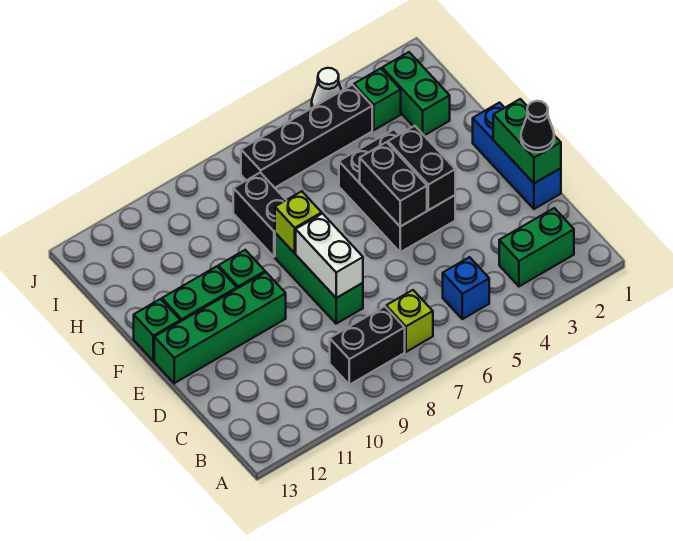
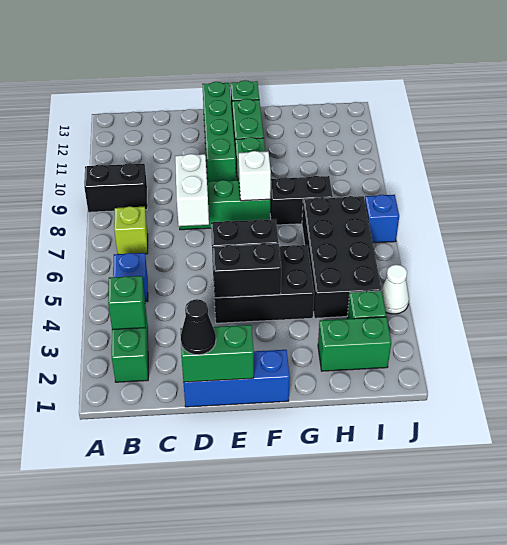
none -> green 1x1 brick [108,276,145,330]
black 1x2 brick [330,306,405,385] -> black 1x2 brick turned to [84,163,147,212]
white 1x2 brick [296,214,363,298] -> white 1x2 brick turned to [175,154,209,226]
lime 1x1 brick [275,191,322,253] -> white 1x1 brick [239,151,271,201]
black 1x4 brick [241,85,372,188] -> black 2x4 brick [302,196,381,318]
none -> blue 1x1 brick [365,195,399,243]

